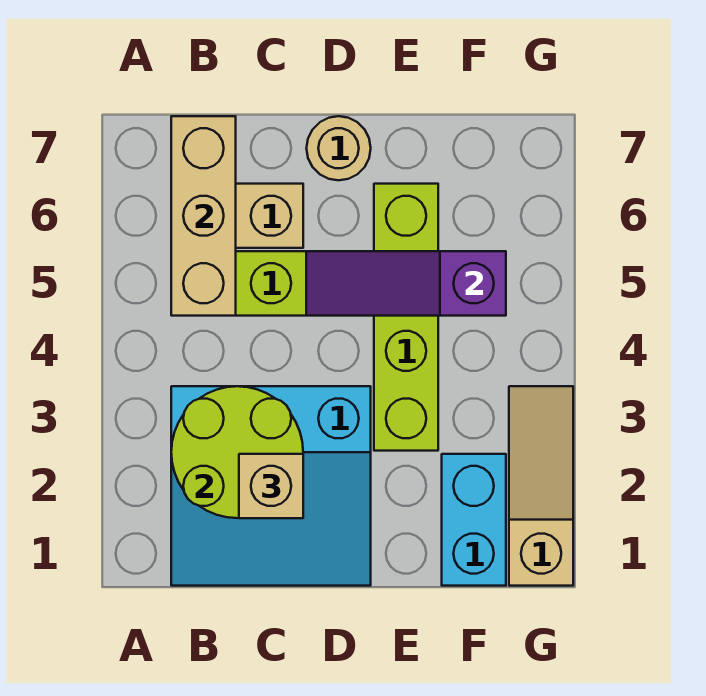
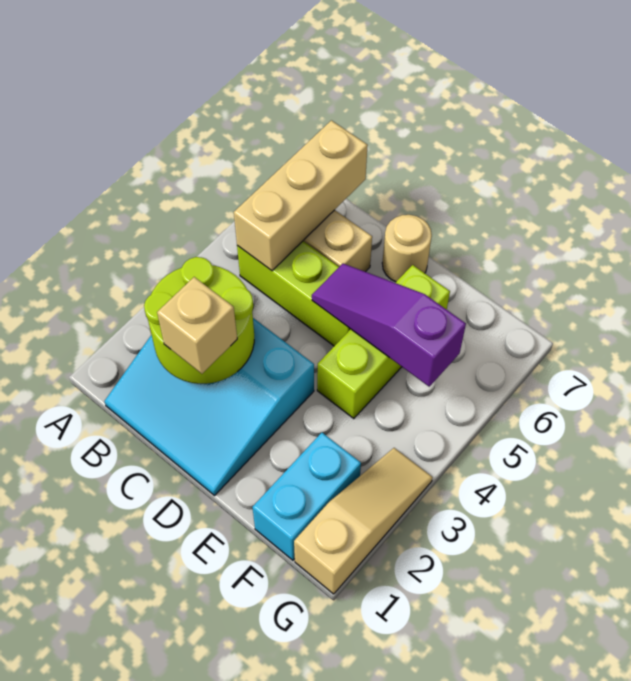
lime 1x4 brick [374,184,438,451] -> lime 1x3 brick [317,265,450,419]

